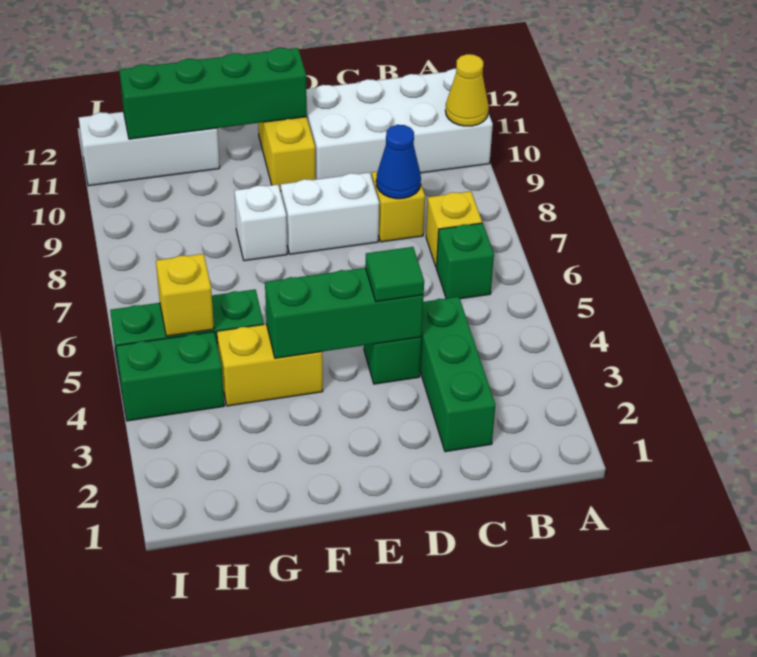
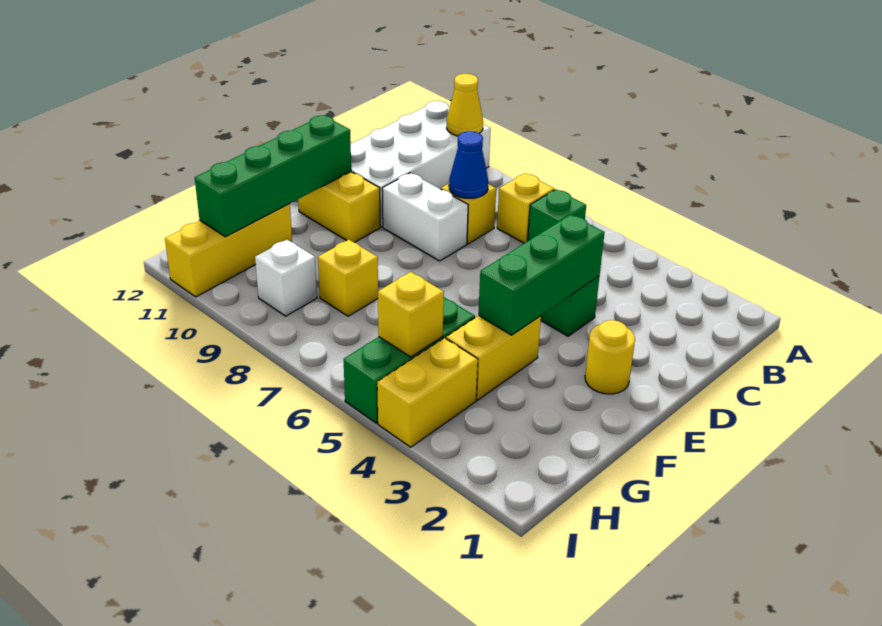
green 1x3 brick [420,297,495,452] -> none
green 1x1 tile [365,247,424,302] -> none
white 1x2 brick [281,172,379,254] -> white 1x2 brick turned to [382,173,468,261]
none -> yellow 1x1 round brick [585,320,635,394]
white 1x1 brick [234,185,287,261] -> white 1x1 brick moved to [255,240,317,316]
none -> yellow 1x1 brick [318,240,378,316]
white 1x3 brick [79,112,220,186] -> yellow 1x3 brick [165,204,292,297]
green 1x2 brick [116,332,224,421] -> yellow 1x2 brick [377,338,478,447]

